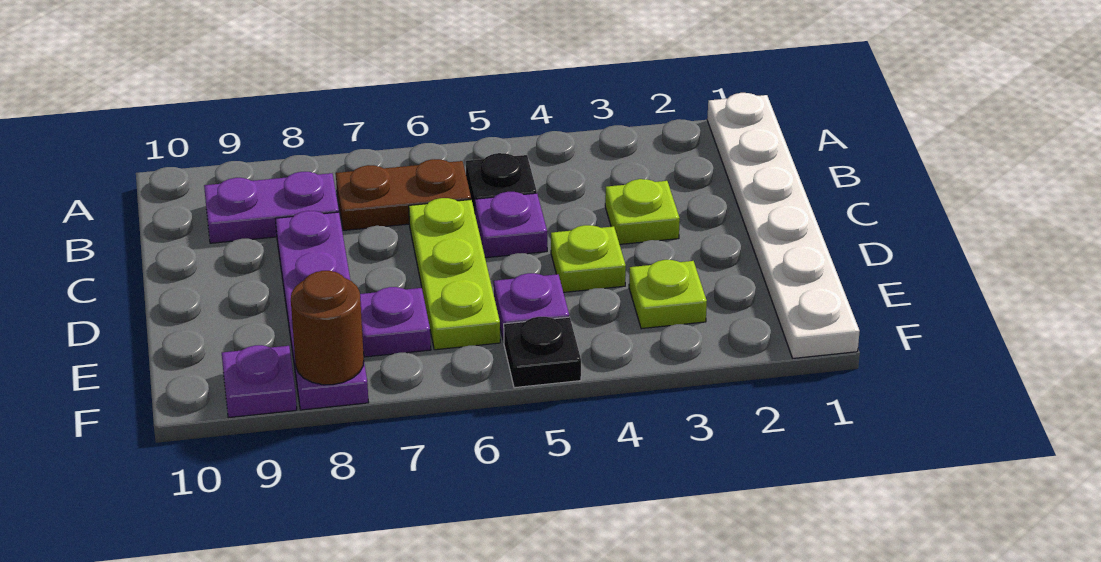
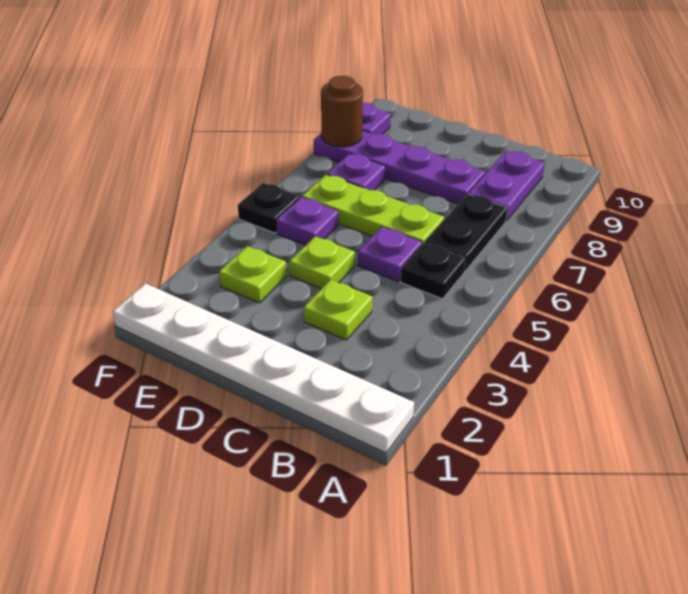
brown 1x2 plate [336,159,471,230] -> black 1x2 plate [425,194,508,271]

